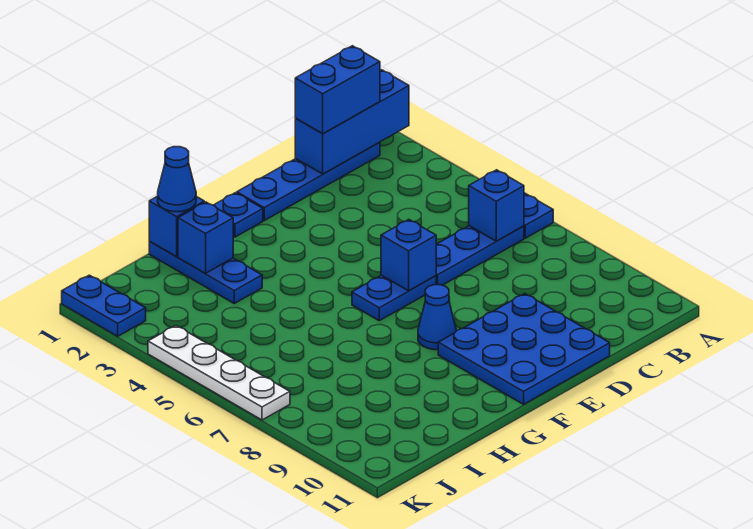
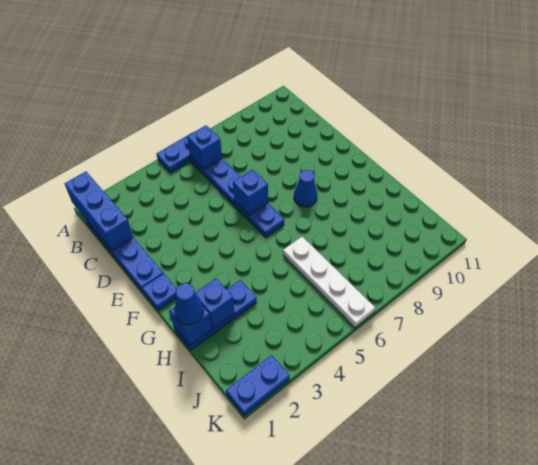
blue 1x2 brick [295,46,380,134] -> none
blue 3x3 plate [438,293,610,404] -> none
white 1x4 plate [148,326,290,420] -> white 1x4 plate turned to [283,237,375,328]

